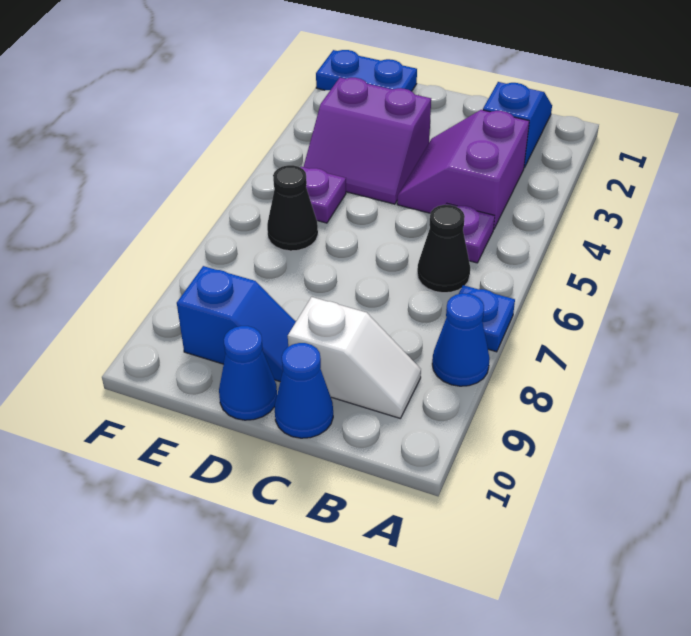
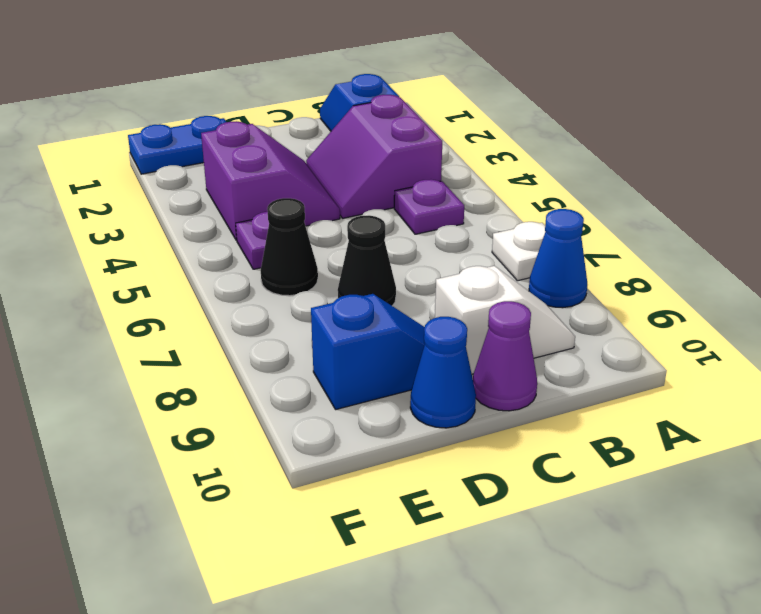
blue 1x1 plate [459,285,515,352] -> white 1x1 plate [492,222,546,281]
black 1x1 cone [417,205,470,293] -> black 1x1 cone moved to [338,216,396,306]
blue 1x1 cone [275,343,333,438] -> purple 1x1 cone [473,301,537,411]
purple 2x2 slope [304,78,431,204] -> purple 2x2 slope turned to [201,121,340,241]

